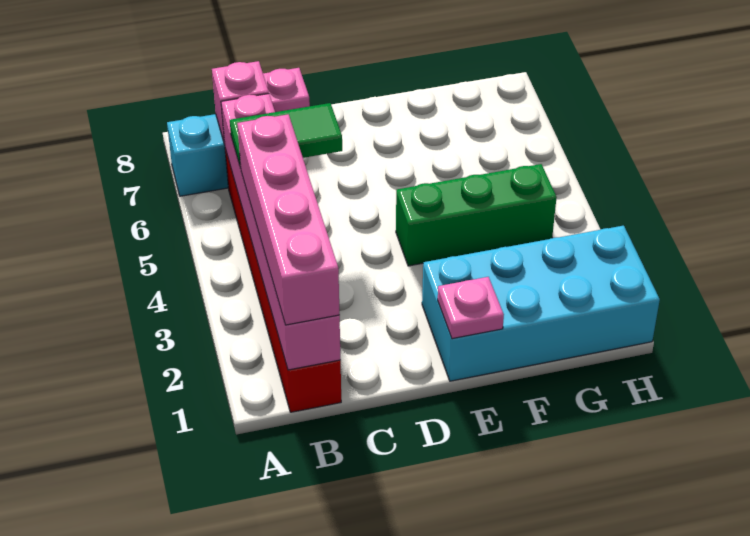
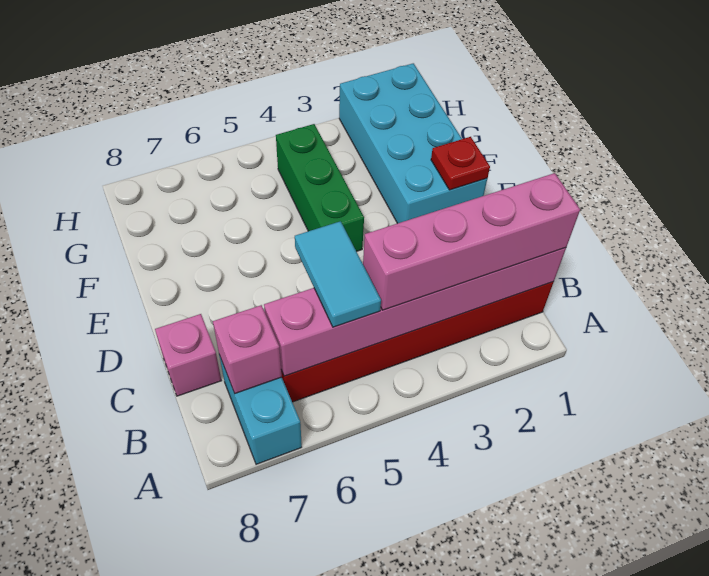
green 1x2 tile [230,103,342,168] -> cyan 1x2 tile [295,221,381,327]
pink 1x1 plate [438,277,504,339] -> red 1x1 plate [431,137,490,190]

